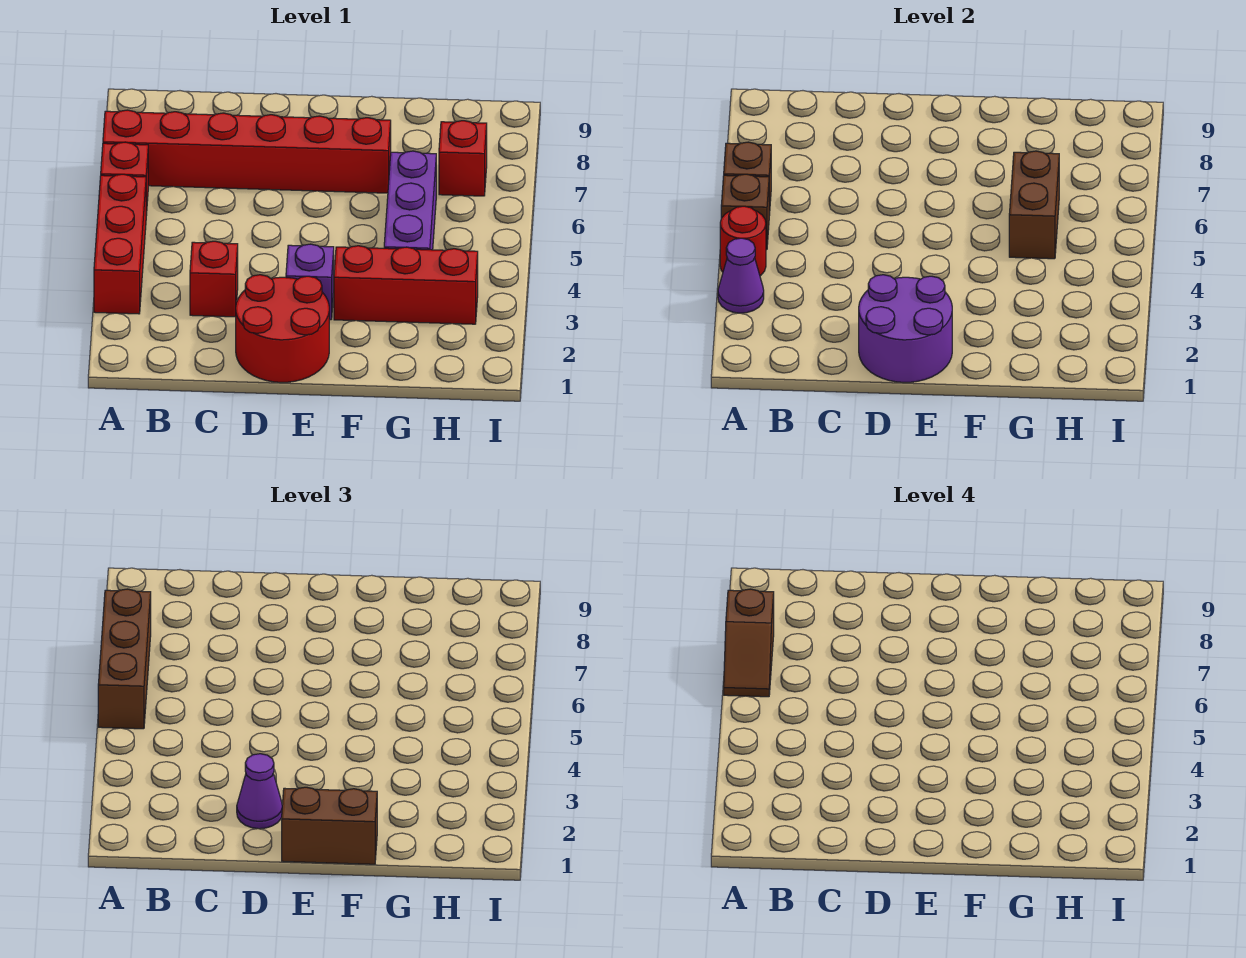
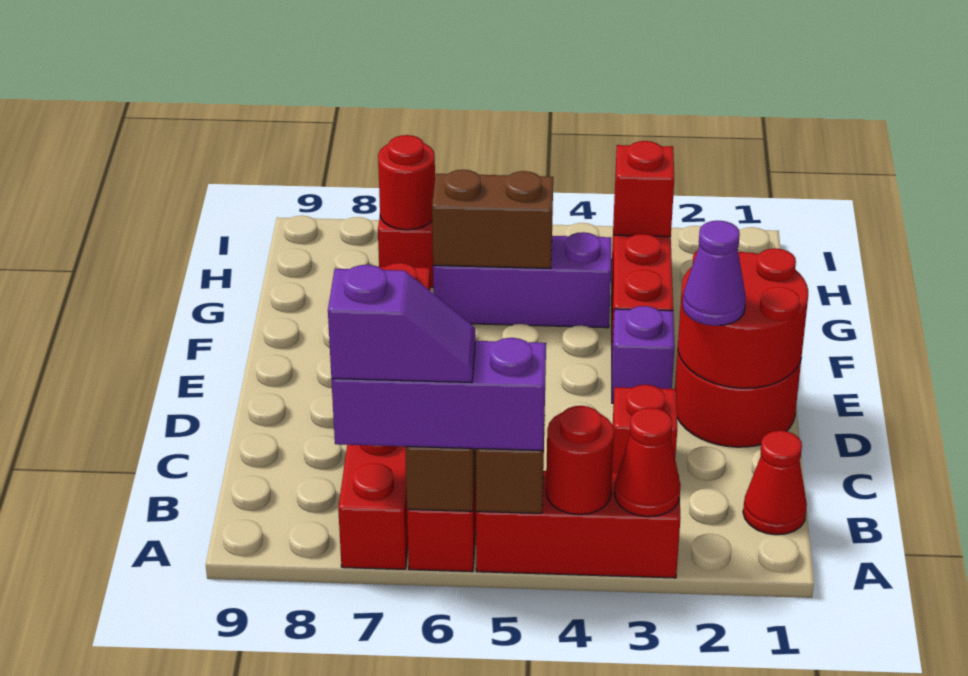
purple 1x1 cone [718,238,764,313] -> red 1x1 cone [614,408,681,517]
brown 1x3 brick [98,589,151,729] -> purple 1x3 brick [331,338,546,450]
brown 1x2 slope [724,589,774,697] -> purple 1x2 slope [328,265,476,383]
none -> red 1x1 cone [743,431,807,535]
purple 2x2 round brick [859,275,952,382] -> red 2x2 round brick [678,248,808,388]
brown 1x2 brick [282,787,377,864] -> none
none -> red 1x1 brick [614,141,674,237]
none -> red 1x1 round brick [378,135,435,230]

